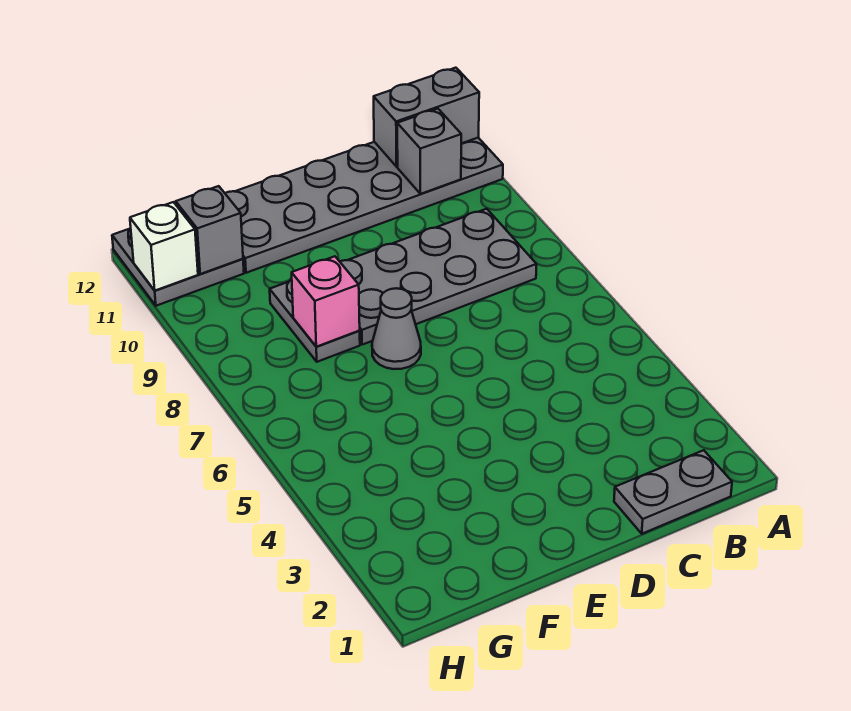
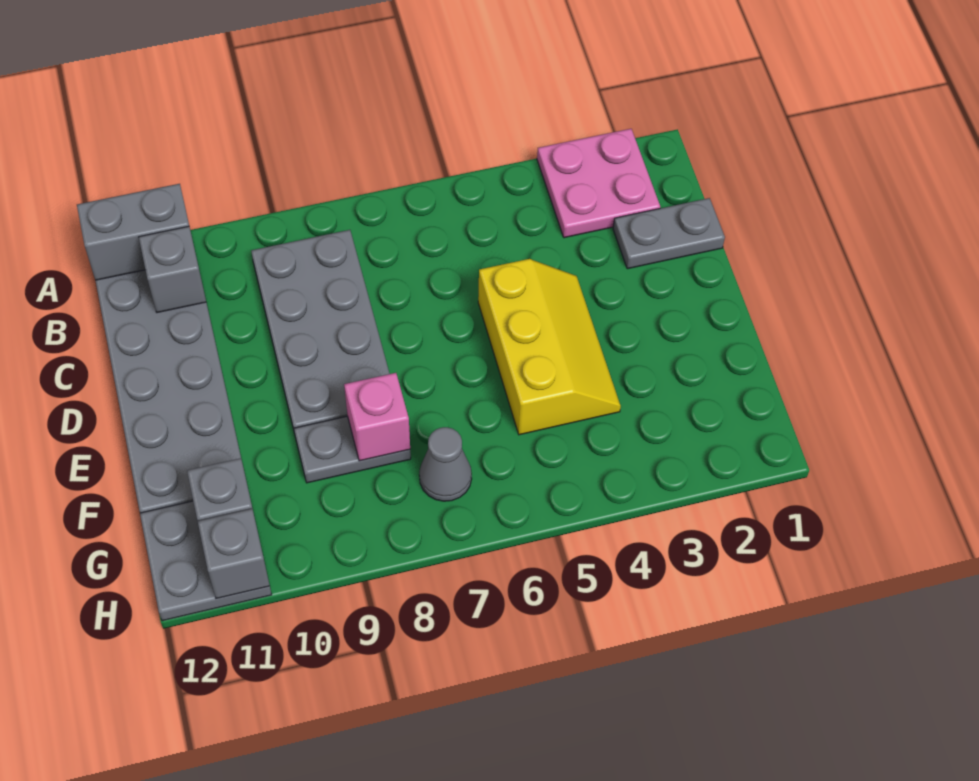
none -> pink 2x2 plate [537,129,660,238]
grey 1x2 brick [374,68,479,167] -> grey 1x2 brick turned to [77,184,189,280]
grey 1x2 plate [614,450,732,534] -> grey 1x2 plate turned to [613,198,725,269]
none -> yellow 2x3 slope [478,259,621,435]
grey 1x1 cone [372,288,421,369] -> grey 1x1 cone moved to [419,427,472,501]
white 1x1 brick [130,202,198,291] -> grey 1x1 brick [198,509,270,599]

